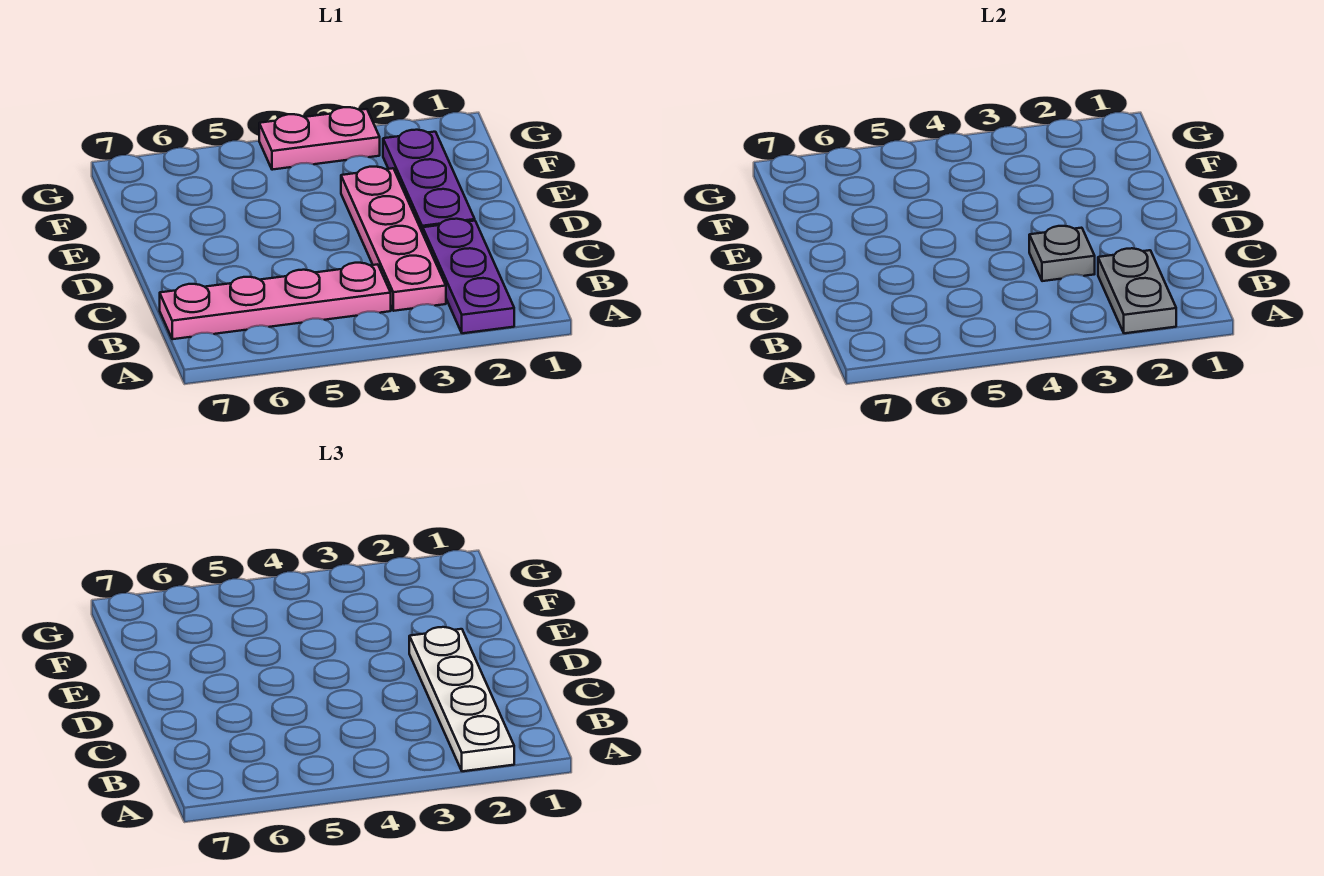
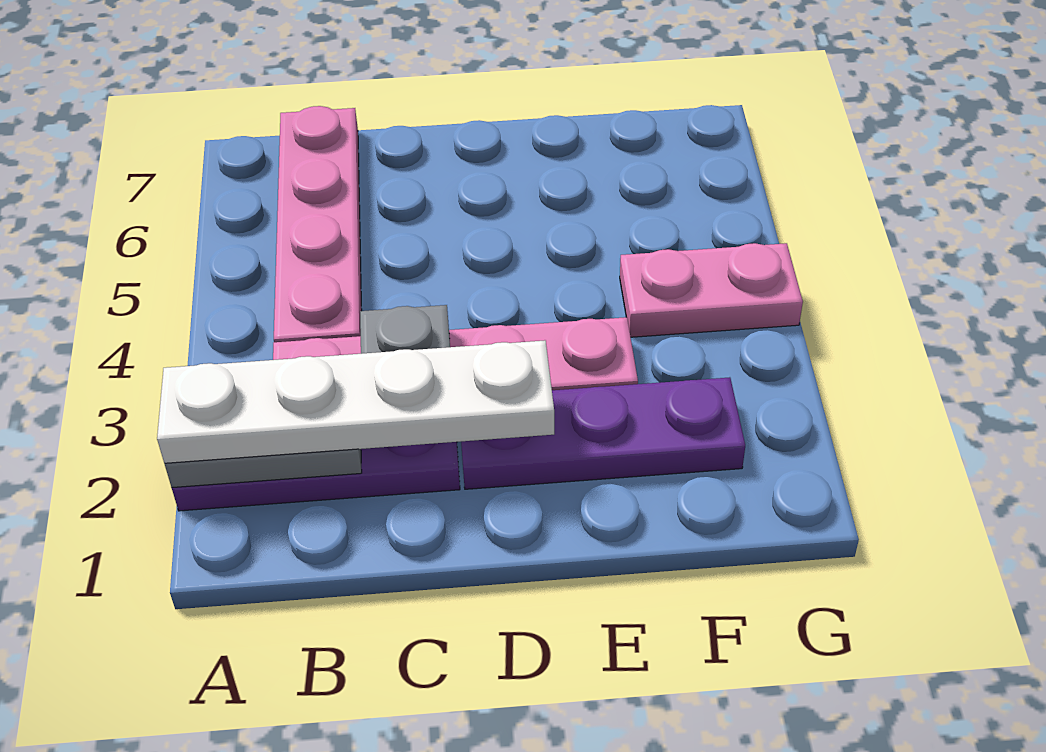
pink 1x2 plate [259,107,380,170] -> pink 1x2 plate turned to [620,243,803,337]

